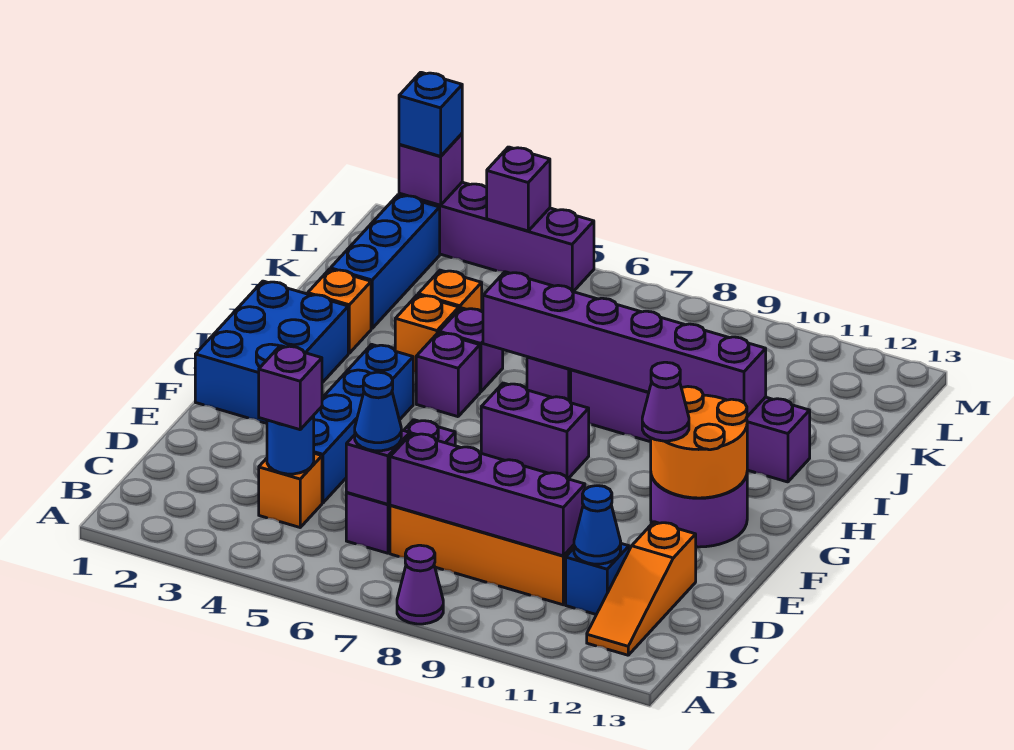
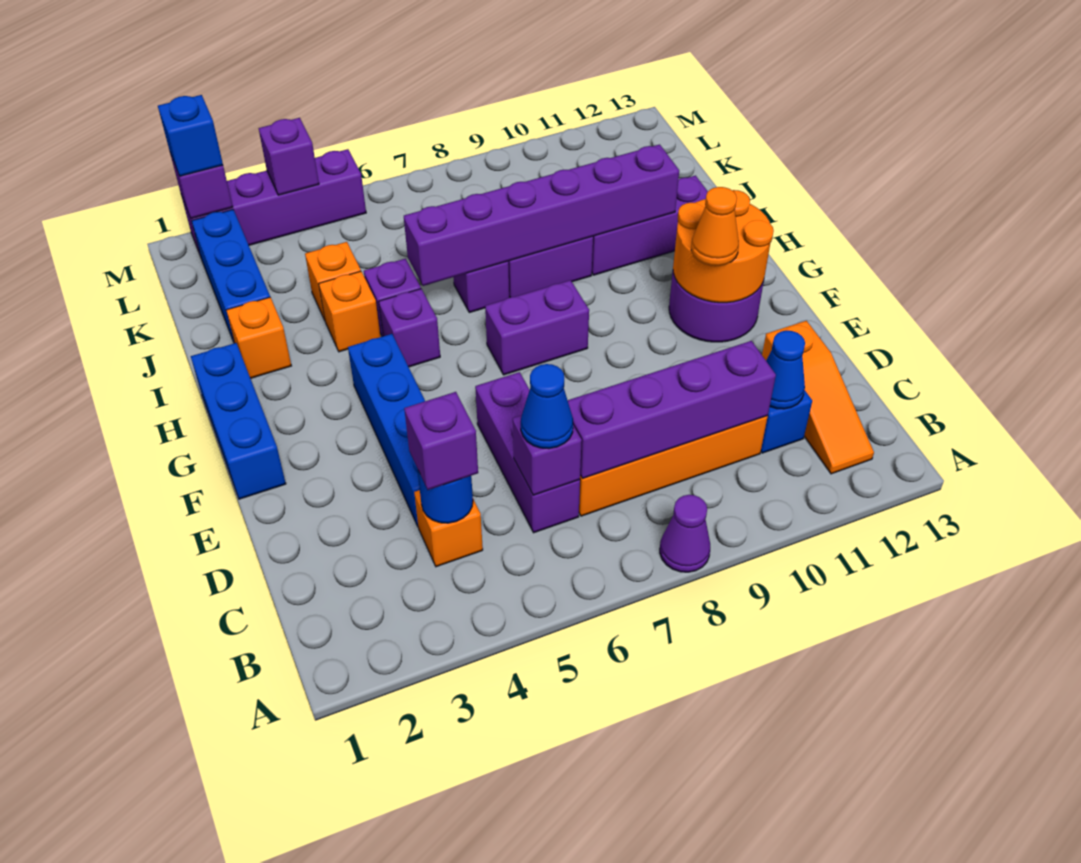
blue 2x3 brick [195,281,348,423] -> blue 1x3 brick [191,343,286,499]
purple 1x1 cone [642,362,689,441] -> orange 1x1 cone [691,187,739,266]

